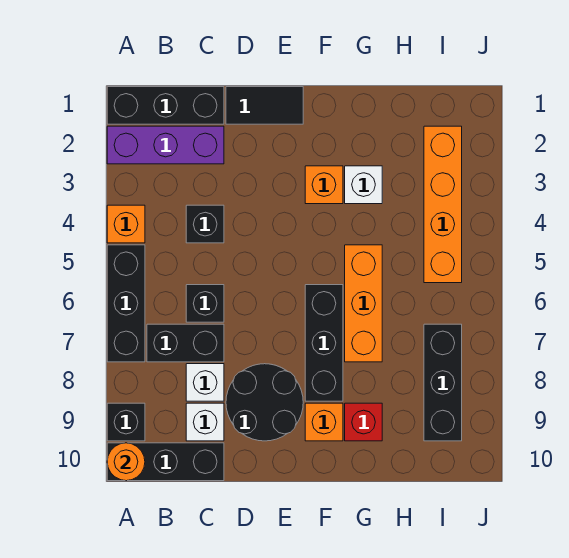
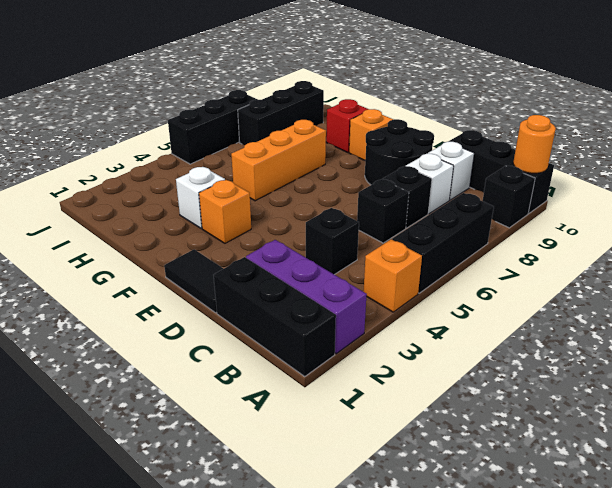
black 1x2 brick [147,324,224,362] -> black 1x1 brick [383,166,432,228]
black 1x3 brick [305,285,343,401] -> black 1x3 brick moved to [168,90,258,164]
orange 1x4 brick [424,126,462,283] -> none

